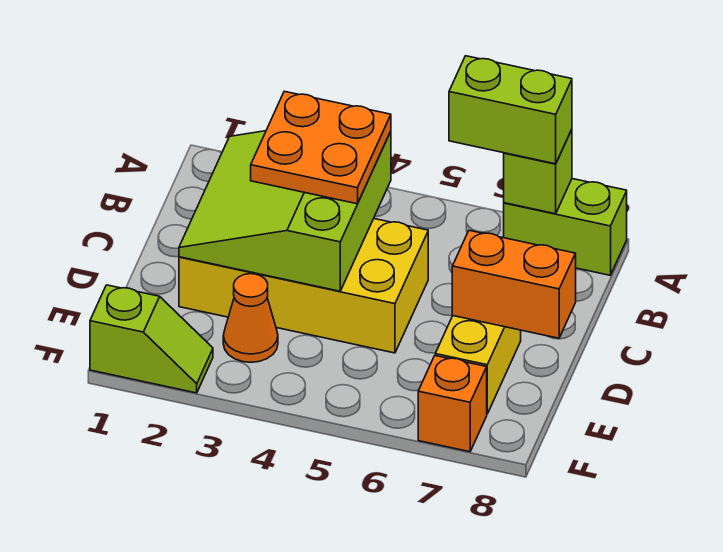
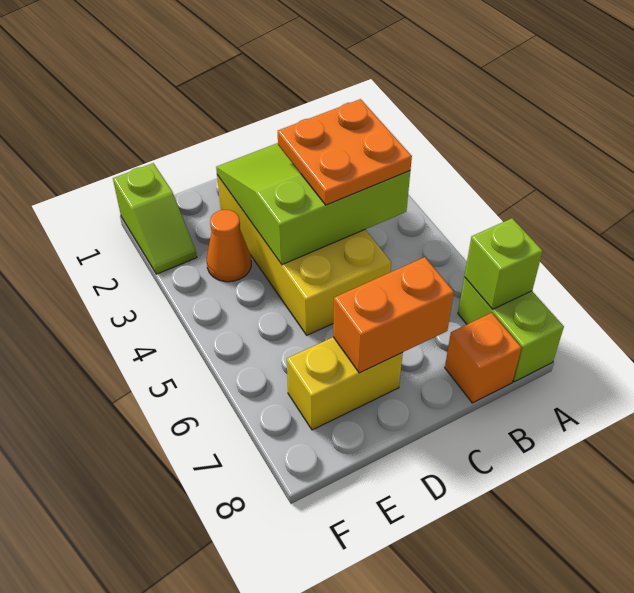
lime 1x2 brick [449,56,572,164] -> none
orange 1x2 brick [452,230,576,338] -> orange 1x2 brick turned to [333,257,454,373]
orange 1x1 brick [418,356,487,452] -> orange 1x1 brick moved to [445,313,521,403]

